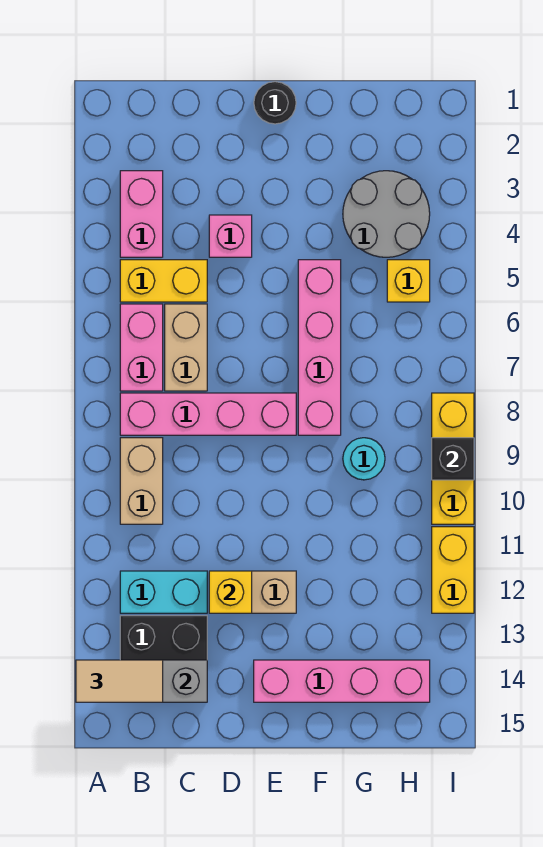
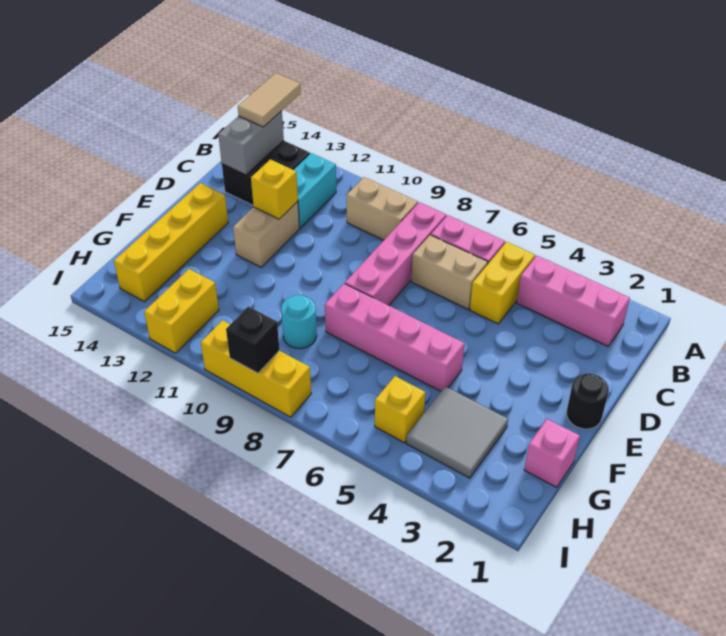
pink 1x2 brick [120,171,163,257] -> pink 1x3 brick [517,256,630,346]
pink 1x1 brick [209,215,252,257] -> pink 1x1 brick moved to [524,419,580,487]
pink 1x4 brick [254,660,430,702] -> yellow 1x4 brick [114,183,228,302]
grey 2x2 round brick [343,171,430,257] -> grey 2x2 tile [406,387,508,478]
yellow 1x2 brick [432,527,474,613] -> yellow 1x2 brick turned to [144,269,219,353]

